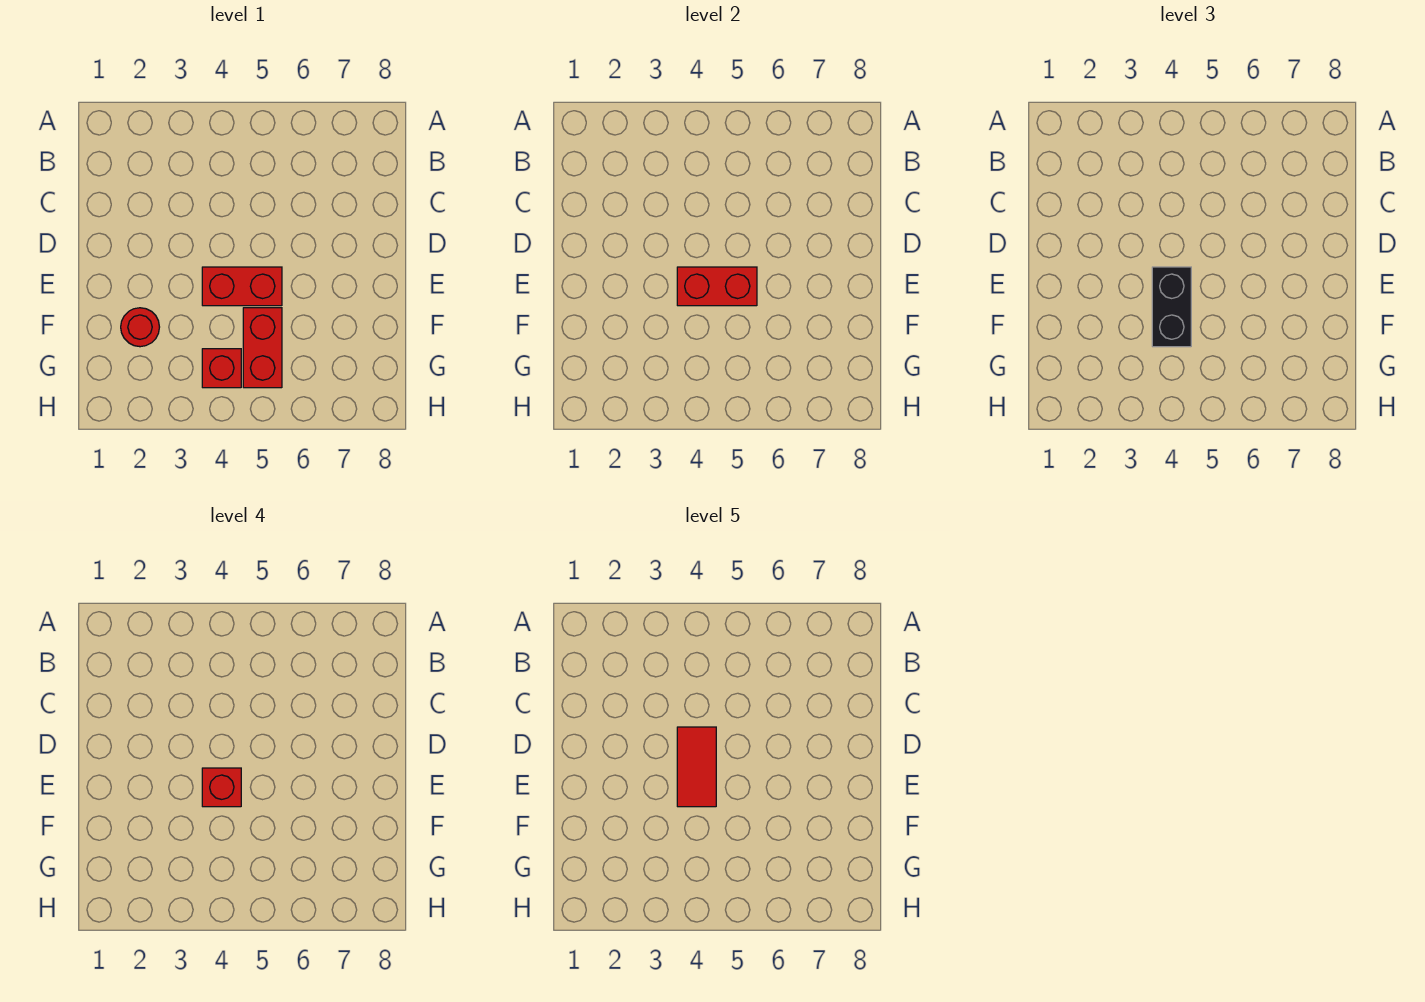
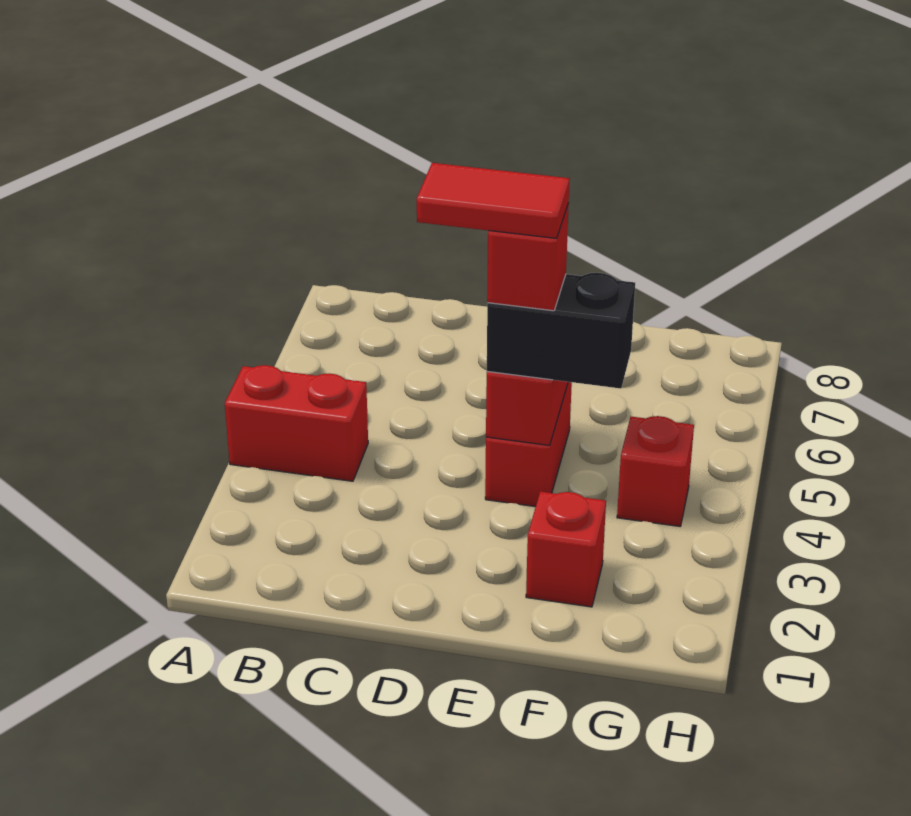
red 1x1 round brick [121,308,159,347] -> red 1x1 brick [526,491,606,607]
red 1x2 brick [243,308,282,388] -> red 1x2 brick moved to [225,365,368,481]

